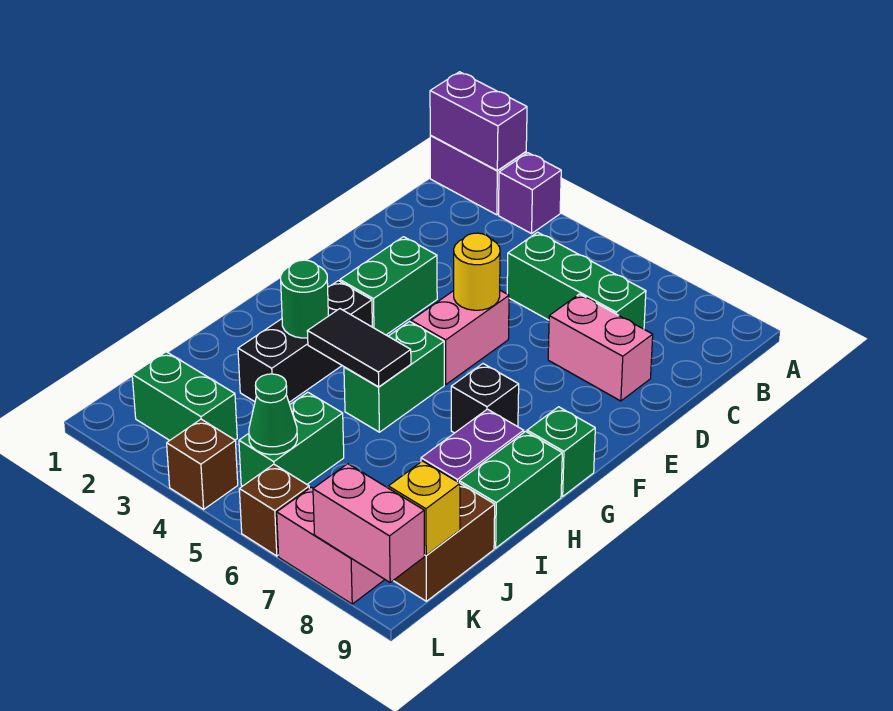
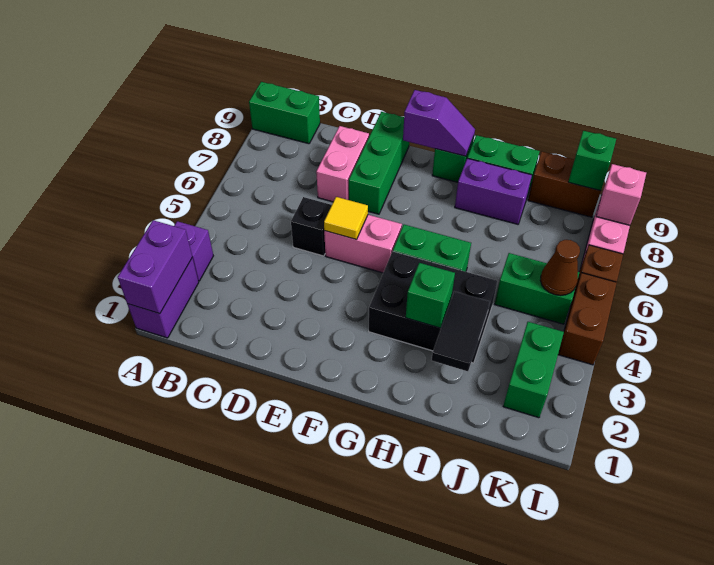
green 1x3 brick [507,232,646,329] -> green 1x3 brick moved to [349,112,409,214]
green 1x2 brick [340,237,437,335] -> green 1x2 brick moved to [249,82,320,144]
yellow 1x1 round brick [454,233,500,310] -> yellow 1x1 tile [324,197,368,240]
none -> purple 1x2 slope [403,90,475,156]
black 1x3 brick [238,281,372,402] -> black 2x3 brick [369,251,497,363]
black 1x1 brick [451,364,519,433] -> black 1x1 brick moved to [291,197,332,256]
green 1x1 round brick [281,260,328,338] -> green 1x1 brick [406,263,455,328]
black 1x2 tile [307,309,411,387] -> black 1x2 tile moved to [432,292,490,371]
green 1x1 cone [249,374,297,455] -> brown 1x1 cone [540,240,580,296]
yellow 1x1 brick [388,461,460,555] -> green 1x1 brick [568,131,616,191]
brown 1x1 brick [167,419,238,509] -> brown 1x2 brick [558,273,617,365]
pink 1x2 brick [313,464,425,582] -> pink 1x1 brick [596,164,646,225]

